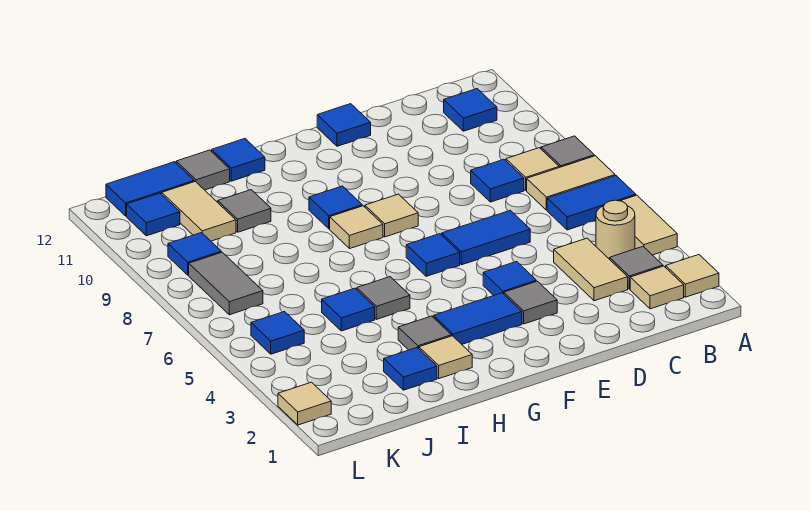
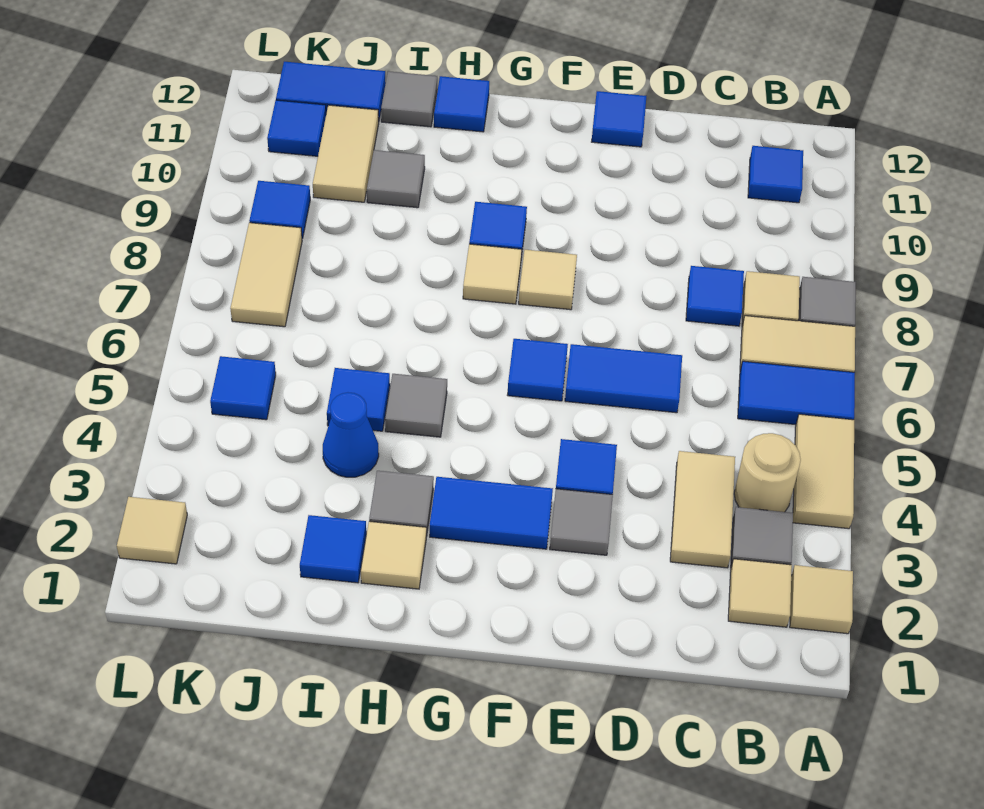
none -> blue 1x1 cone [323,393,379,477]
grey 1x2 tile [189,252,263,315] -> tan 1x2 tile [230,223,302,327]

